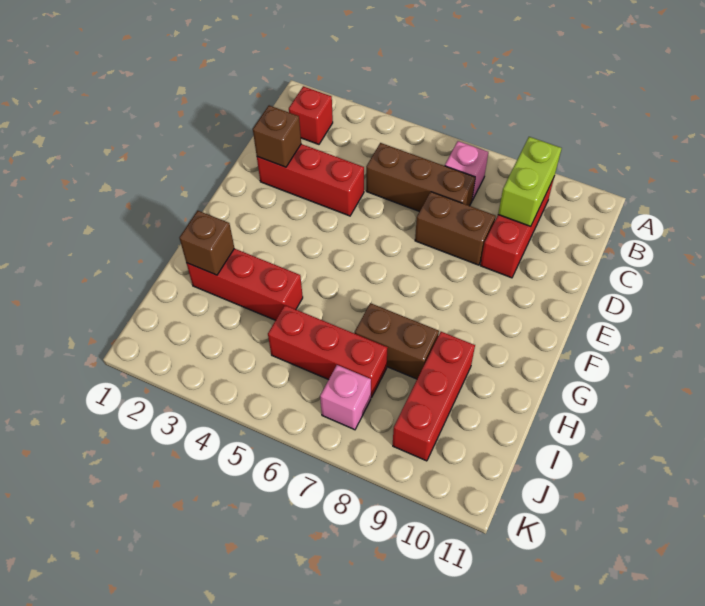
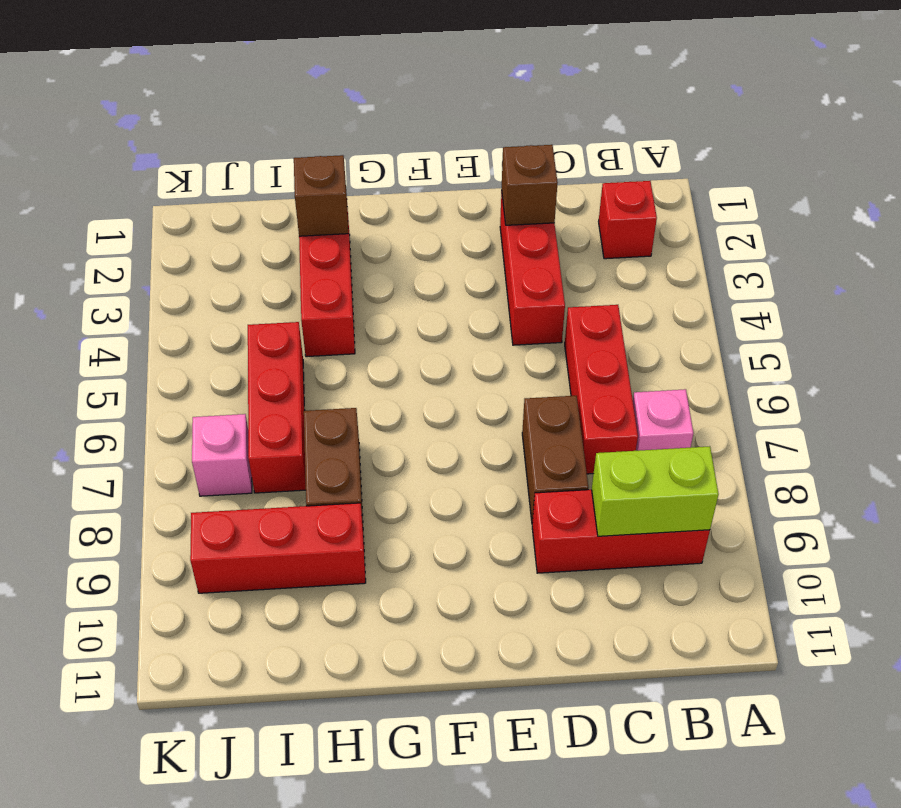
brown 1x3 brick [366,143,475,211] -> red 1x3 brick [565,305,638,474]

